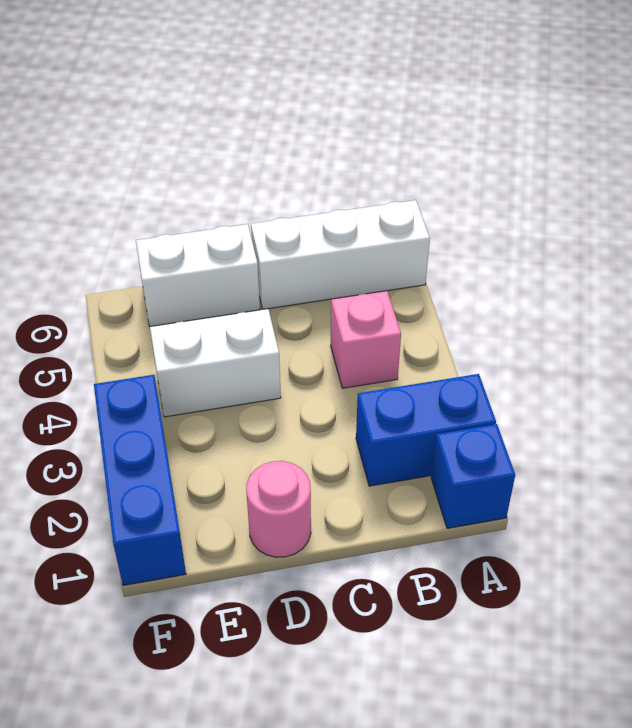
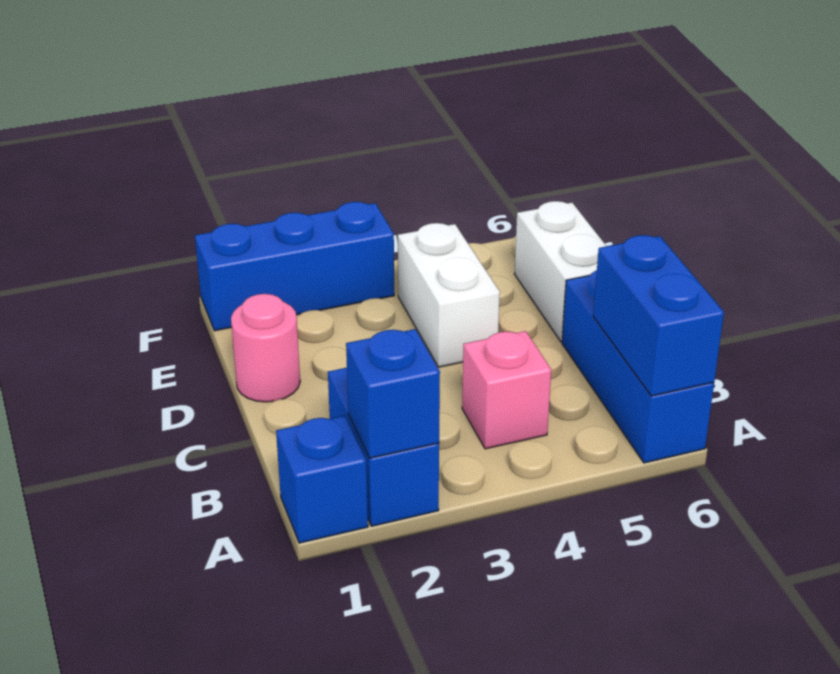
none -> blue 1x1 brick [346,329,440,458]
white 1x3 brick [251,200,430,309] -> blue 1x3 brick [562,270,714,463]
none -> blue 1x2 brick [593,235,724,396]

